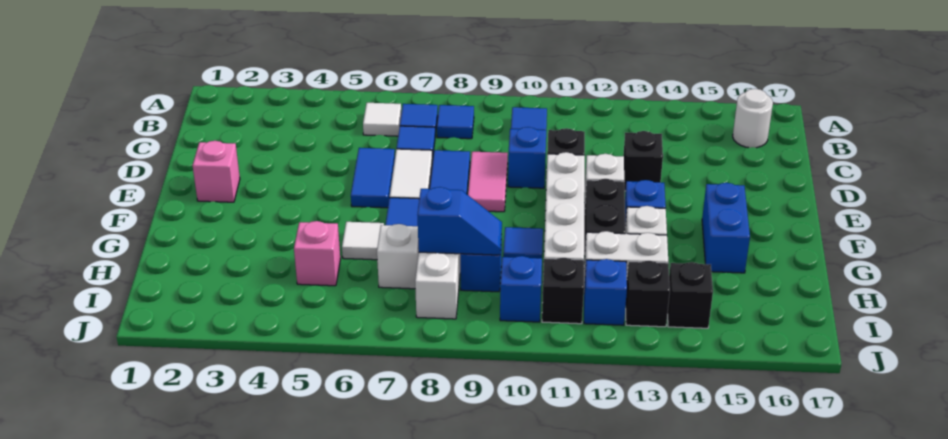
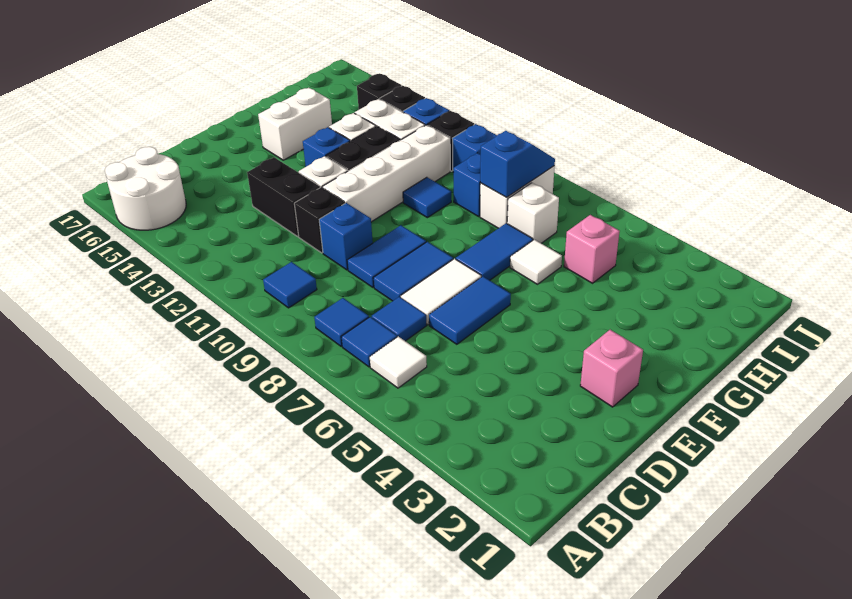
white 1x1 round brick [733,89,773,148] -> white 2x2 round brick [105,147,186,230]
pink 1x2 tile [468,152,508,212] -> blue 1x2 tile [347,225,426,287]
black 1x1 brick [623,131,663,191] -> black 1x2 brick [247,157,320,236]
blue 1x2 brick [702,183,750,273] -> white 1x2 brick [258,88,332,160]
blue 1x2 slope [417,187,502,255] -> blue 1x2 slope turned to [480,131,555,197]

